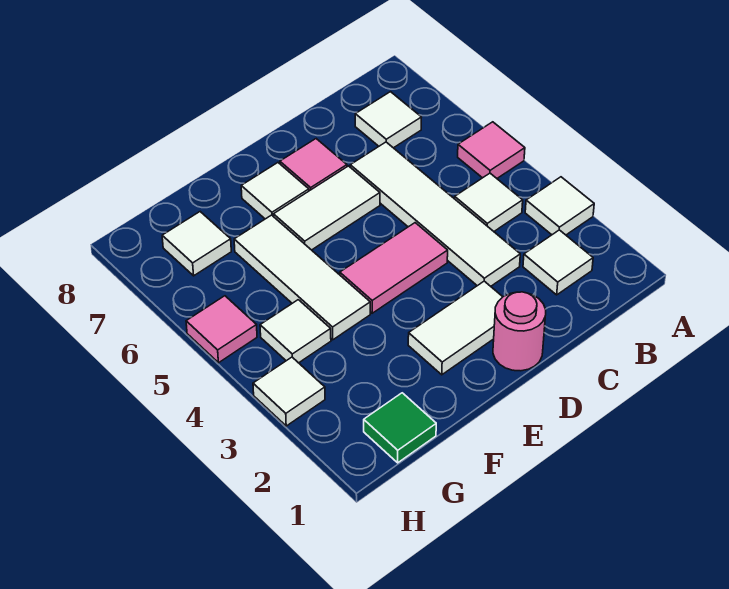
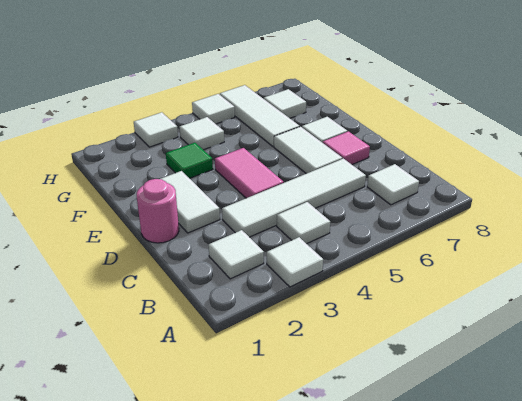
pink 1x1 tile [458,122,525,178] -> none
white 1x3 tile [234,215,370,340] -> white 1x3 tile turned to [220,85,300,147]
green 1x1 tile [364,393,436,463] -> green 1x1 tile moved to [166,143,213,178]
pink 1x1 tile [186,296,257,363] -> white 1x1 tile [192,94,235,124]

